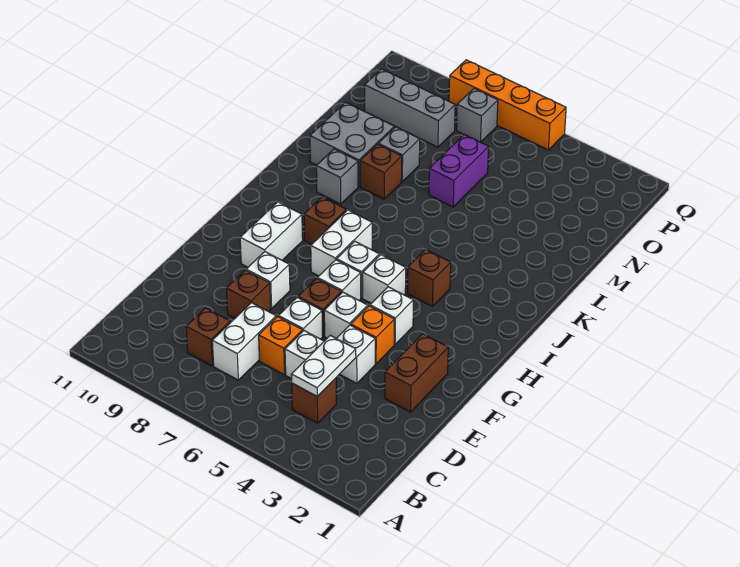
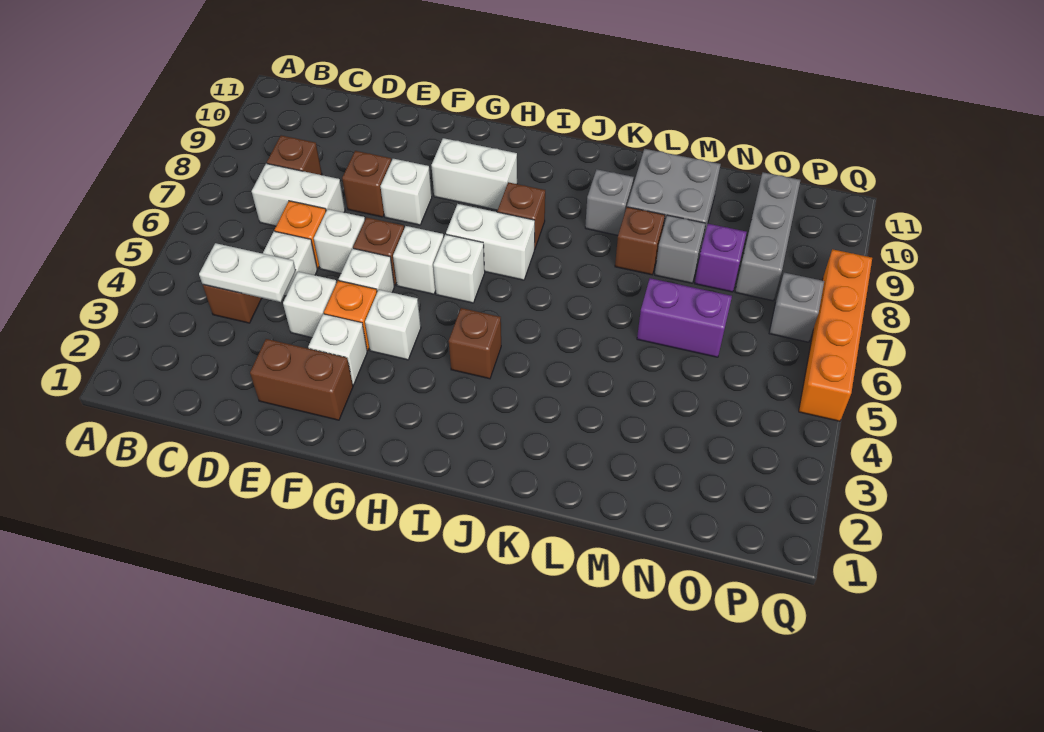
white 1x1 brick [363,255,406,303] -> white 1x1 brick moved to [308,314,367,385]
none -> purple 1x1 brick [695,224,747,292]

